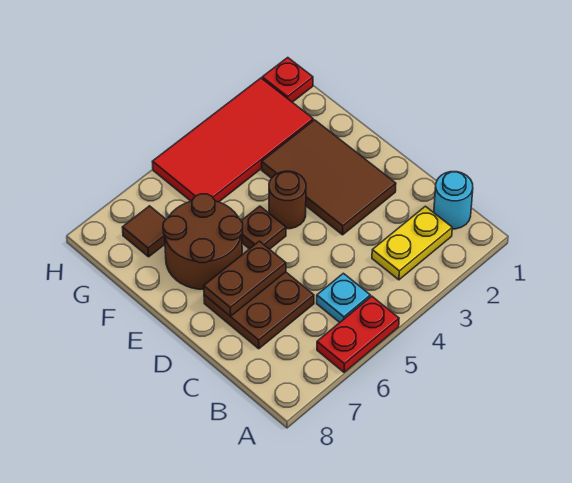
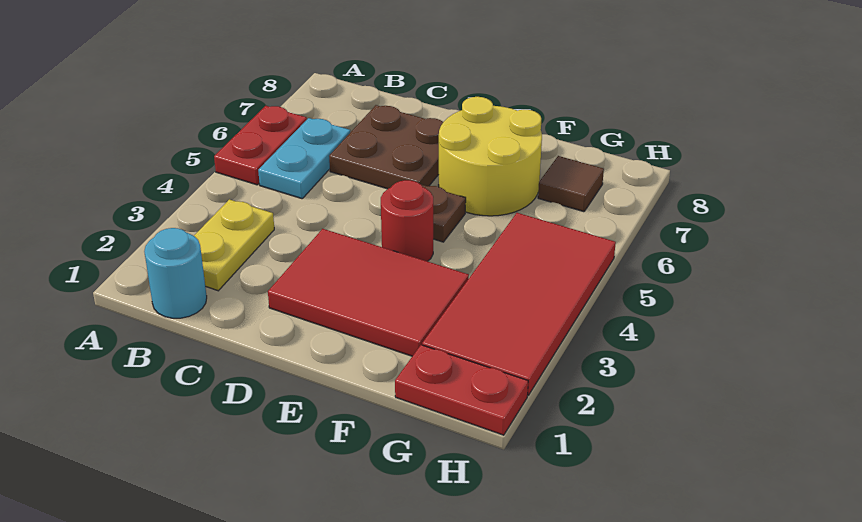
cyan 1x1 plate [317,273,370,323] -> cyan 1x2 plate [258,118,350,199]
brown 2x3 tile [262,120,396,235] -> red 2x3 tile [268,229,469,356]
brown 1x2 plate [204,241,286,316] -> none
brown 1x1 round brick [269,171,306,229] -> red 1x1 round brick [381,180,433,261]
brown 2x2 round brick [163,194,243,289] -> yellow 2x2 round brick [439,97,542,216]
red 1x1 plate [262,58,313,102] -> red 1x2 plate [395,345,528,435]

